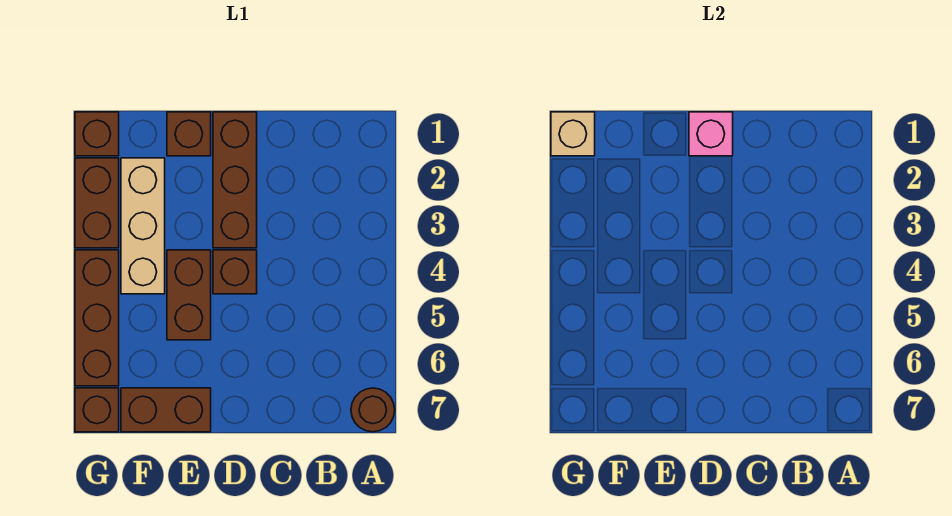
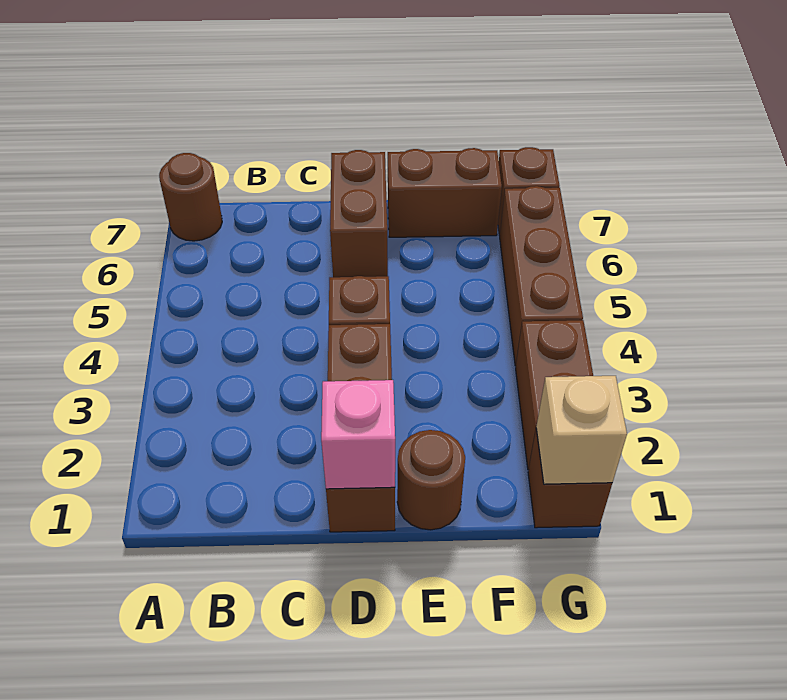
brown 1x1 brick [167,112,211,156] -> brown 1x1 round brick [397,430,465,530]
brown 1x2 brick [167,250,211,340] -> brown 1x2 brick moved to [330,150,388,277]
tan 1x3 brick [121,158,165,294] -> none

